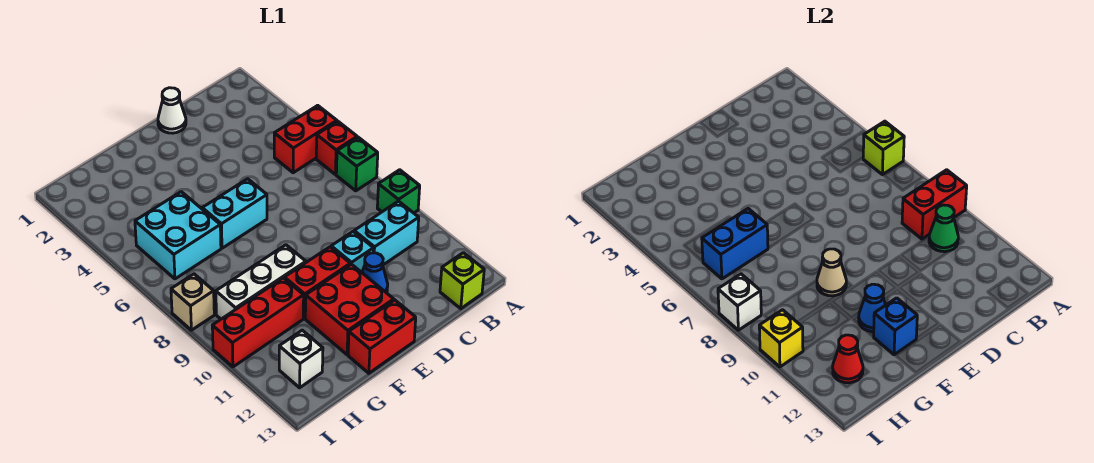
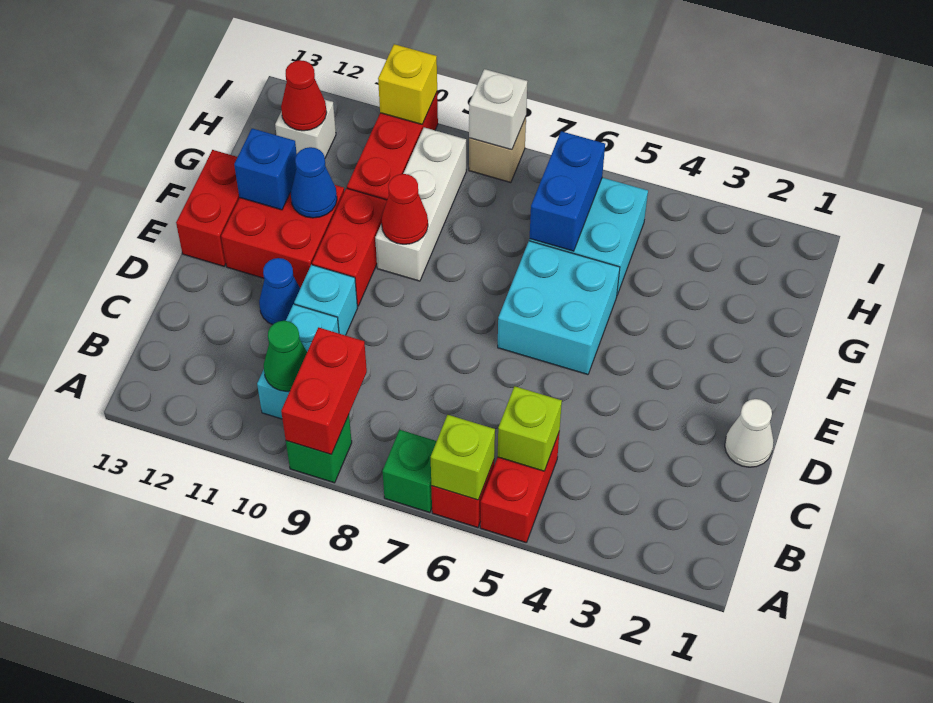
lime 1x1 brick [440,253,484,309] -> lime 1x1 brick moved to [498,386,562,471]
cyan 1x2 brick [202,179,267,248] -> cyan 2x2 brick [498,241,620,375]
tan 1x1 cone [817,249,846,296] -> red 1x1 cone [382,174,428,244]

